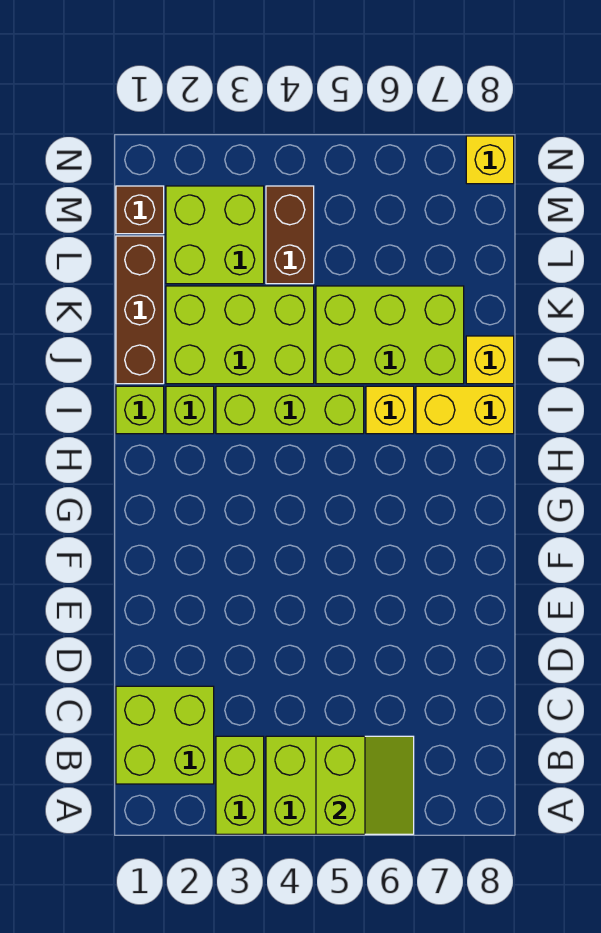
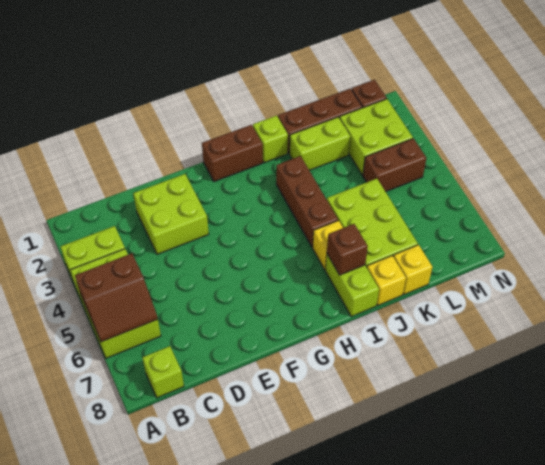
lime 2x2 slope [316,736,414,834] -> brown 2x2 slope [75,253,158,342]
lime 2x2 brick [116,686,214,784] -> lime 2x2 brick moved to [133,174,209,254]
none -> brown 1x2 brick [202,125,263,182]
lime 1x1 brick [166,386,214,434] -> lime 1x1 brick moved to [142,346,184,398]
lime 1x3 brick [216,386,364,434] -> brown 1x3 brick [276,156,338,247]
yellow 1x2 brick [416,386,514,434] -> lime 1x2 brick [325,254,379,316]
none -> brown 1x1 brick [327,224,368,275]
lime 2x3 brick [166,286,314,384] -> lime 1x2 brick [289,117,350,170]
yellow 1x1 brick [466,136,514,184] -> yellow 1x1 brick moved to [393,245,432,294]

